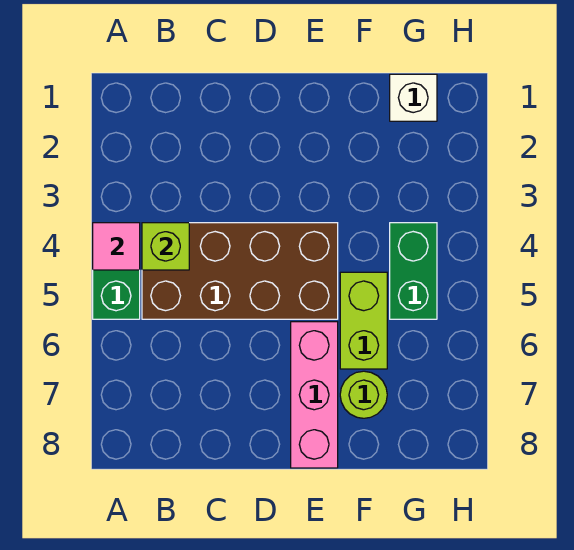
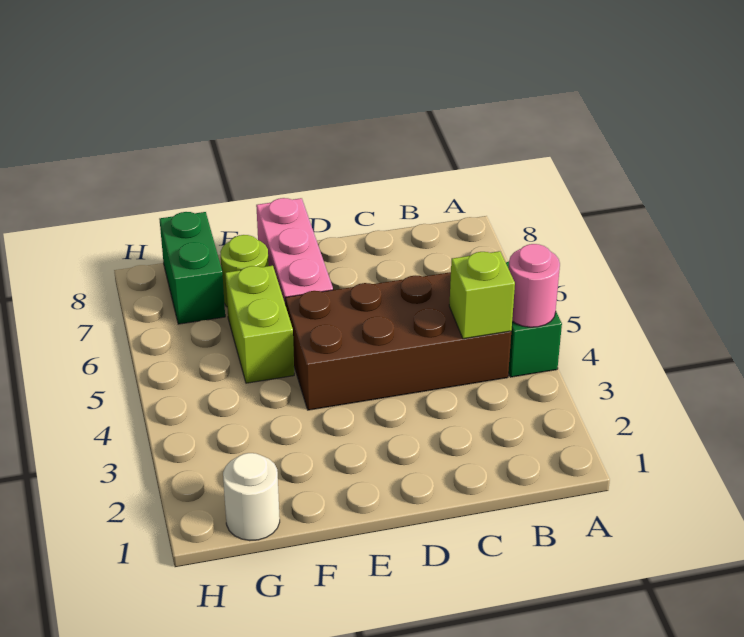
pink 1x1 tile [93,223,140,270] -> pink 1x1 round brick [508,244,560,327]
white 1x1 brick [390,74,437,121] -> white 1x1 round brick [223,453,280,541]
green 1x2 brick [390,223,437,319] -> green 1x2 brick moved to [160,212,225,324]

